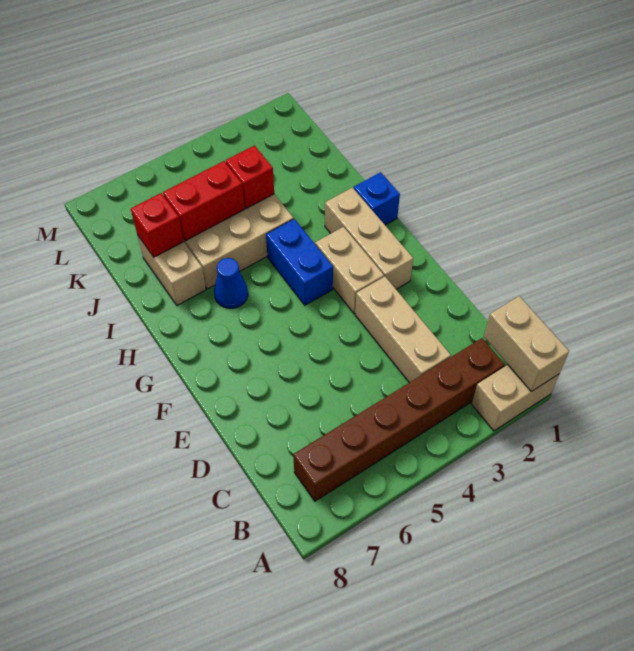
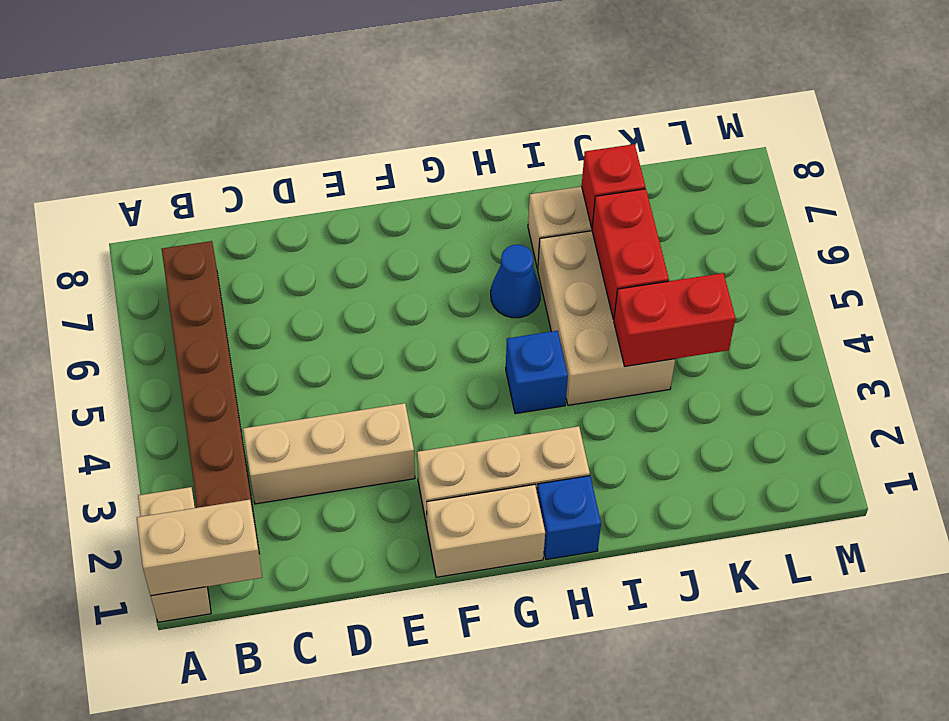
tan 1x2 brick [315,227,384,314] -> tan 1x2 brick moved to [427,484,545,577]
blue 1x2 brick [266,219,333,305] -> blue 1x1 brick [506,331,568,414]
red 1x1 brick [226,146,274,209] -> red 1x2 brick [614,273,735,366]

